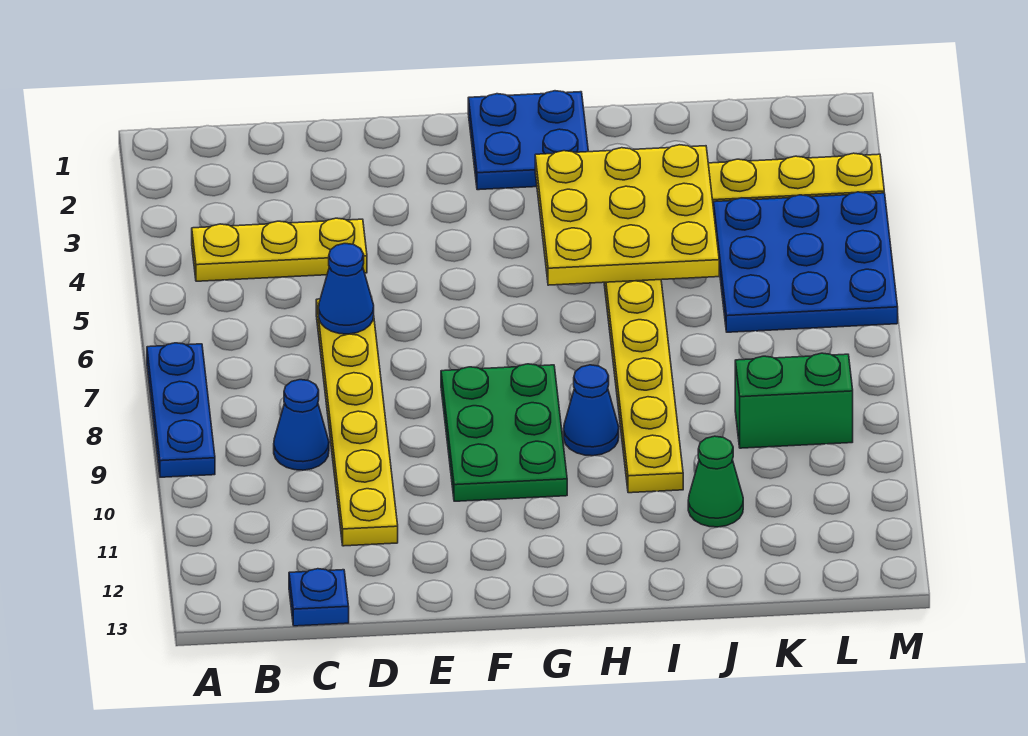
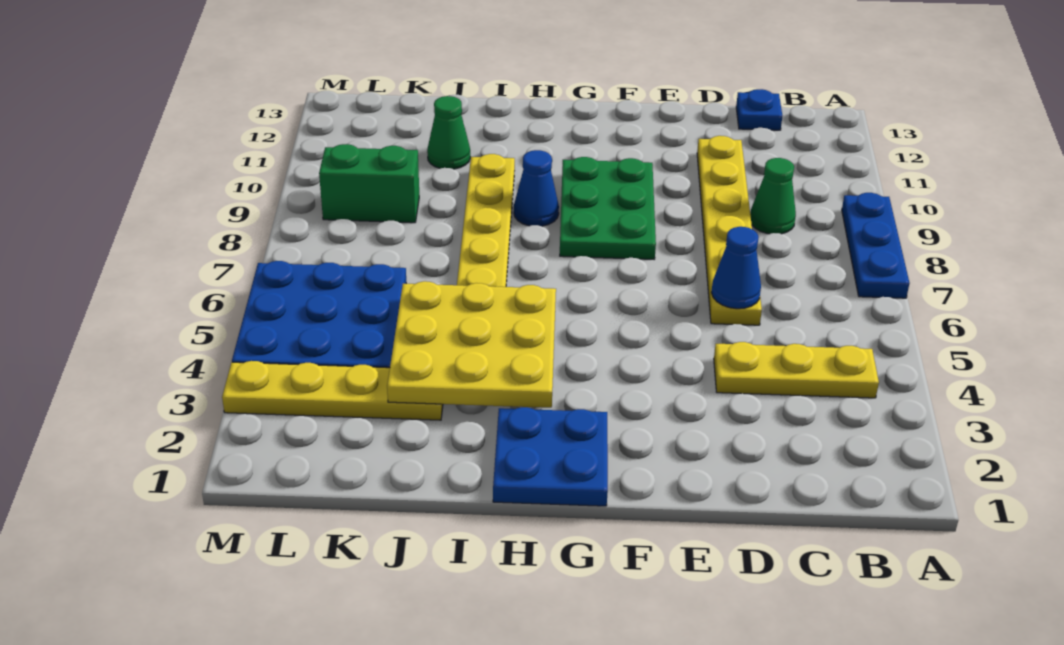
blue 1x1 cone [274,380,329,470] -> green 1x1 cone [750,158,796,234]

